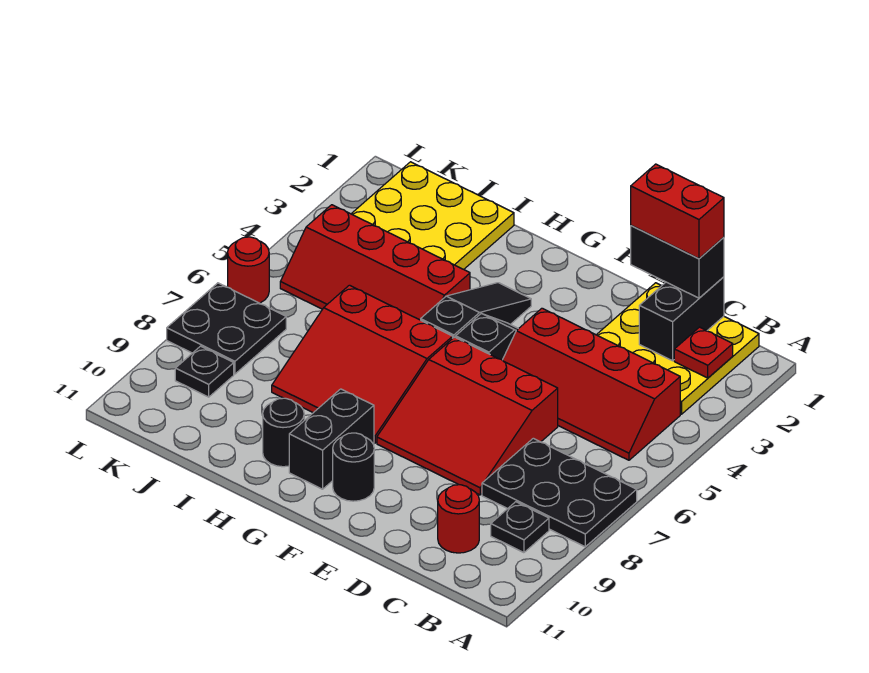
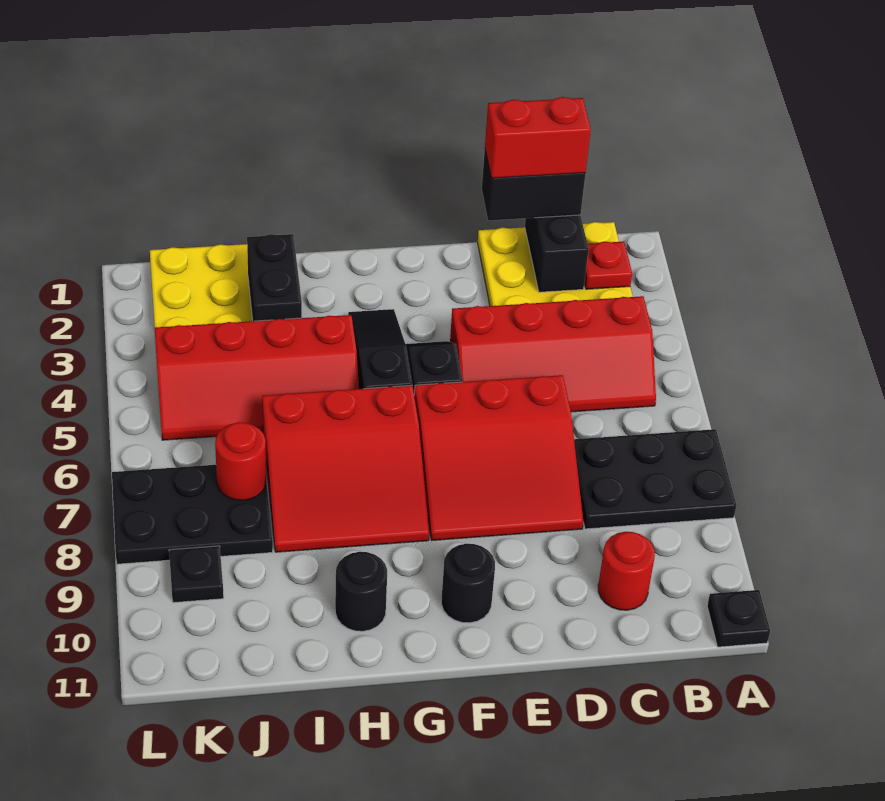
black 1x1 plate [491,502,549,553] -> black 1x1 plate moved to [707,590,770,647]
black 1x2 brick [289,389,374,489] -> black 1x2 brick moved to [247,234,302,321]
black 2x2 plate [167,283,286,374] -> black 2x3 plate [112,465,273,564]
red 1x1 round brick [228,237,269,303] -> red 1x1 round brick moved to [215,422,266,500]

